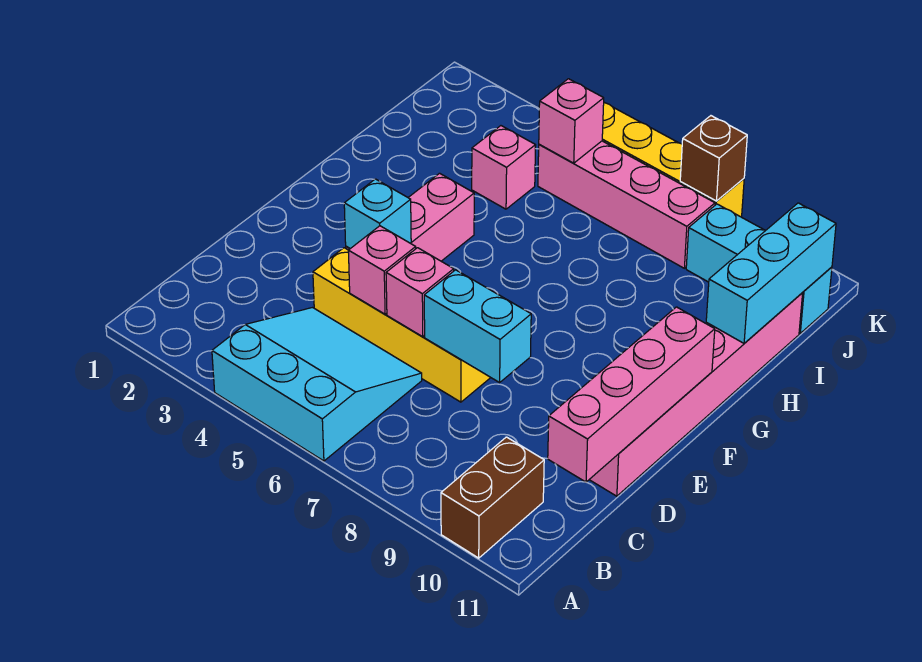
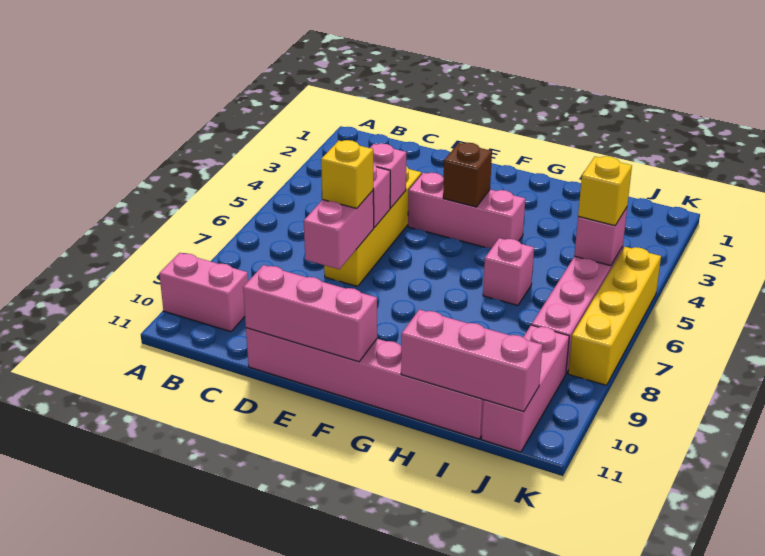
cyan 3x3 slope [212,308,422,461] -> none
brown 1x2 brick [441,437,544,558] -> pink 1x2 brick [159,253,248,332]
pink 1x4 brick [548,307,715,482] -> pink 1x3 brick [243,265,377,362]
cyan 1x2 brick [424,270,531,382] -> pink 1x2 brick [304,191,374,269]
none -> yellow 1x1 brick [321,140,373,208]
cyan 1x1 brick [344,179,411,249] -> none
cyan 1x3 brick [706,203,836,343] -> pink 1x3 brick [401,310,542,412]
pink 1x1 brick [472,126,536,209] -> pink 1x1 brick moved to [483,238,534,305]
none -> yellow 1x1 brick [578,156,632,226]
cyan 1x3 brick [686,204,832,333] -> pink 1x3 brick [481,325,569,452]
brown 1x1 brick [680,116,747,201] -> brown 1x1 brick moved to [443,143,492,207]

